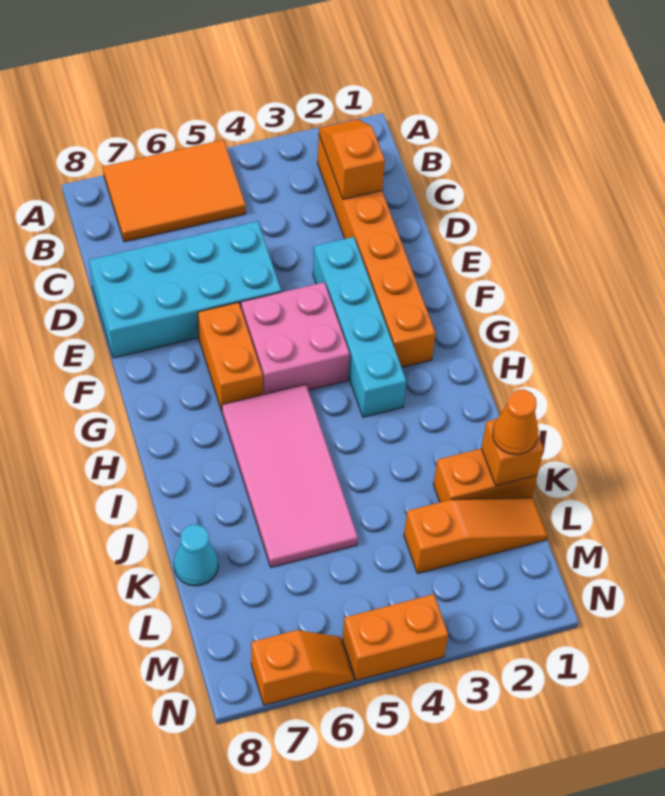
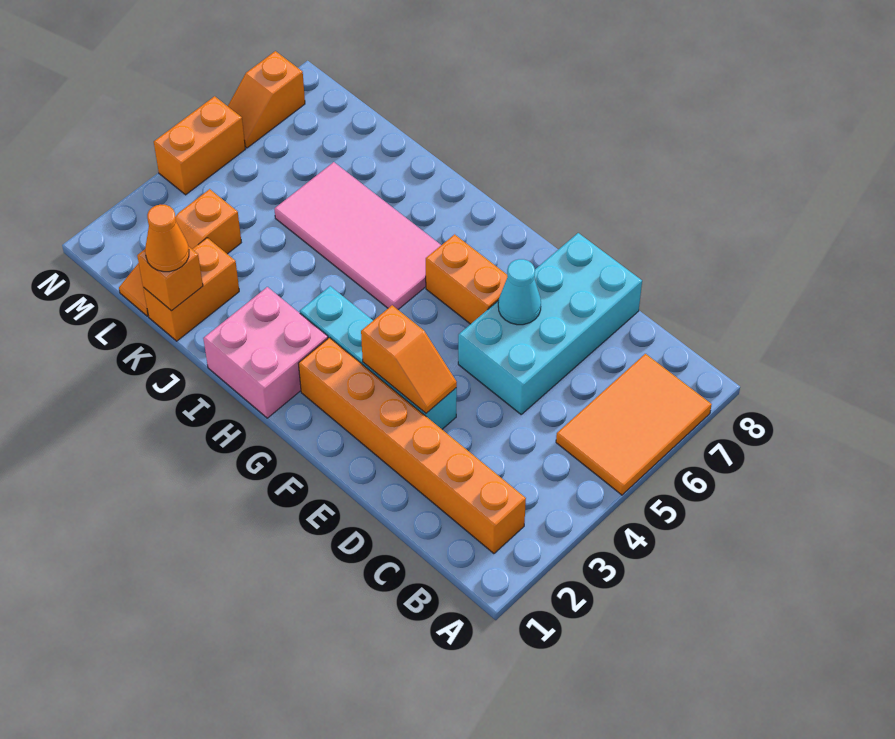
orange 1x2 slope [319,119,385,199] -> orange 1x2 slope moved to [361,305,457,413]
pink 2x2 brick [241,282,350,395] -> pink 2x2 brick moved to [203,287,328,418]
cyan 1x1 cone [174,524,218,586] -> cyan 1x1 cone moved to [498,259,541,325]

